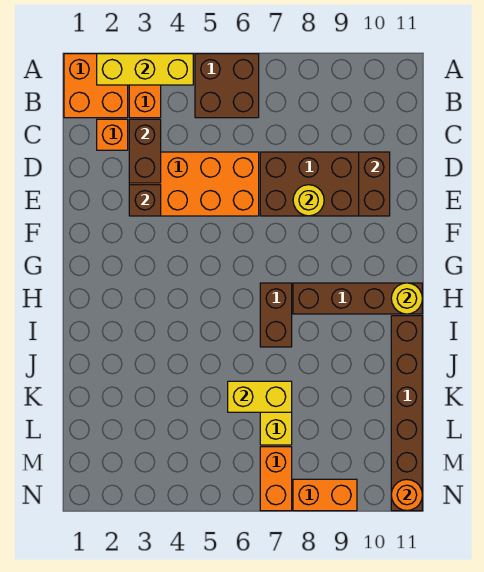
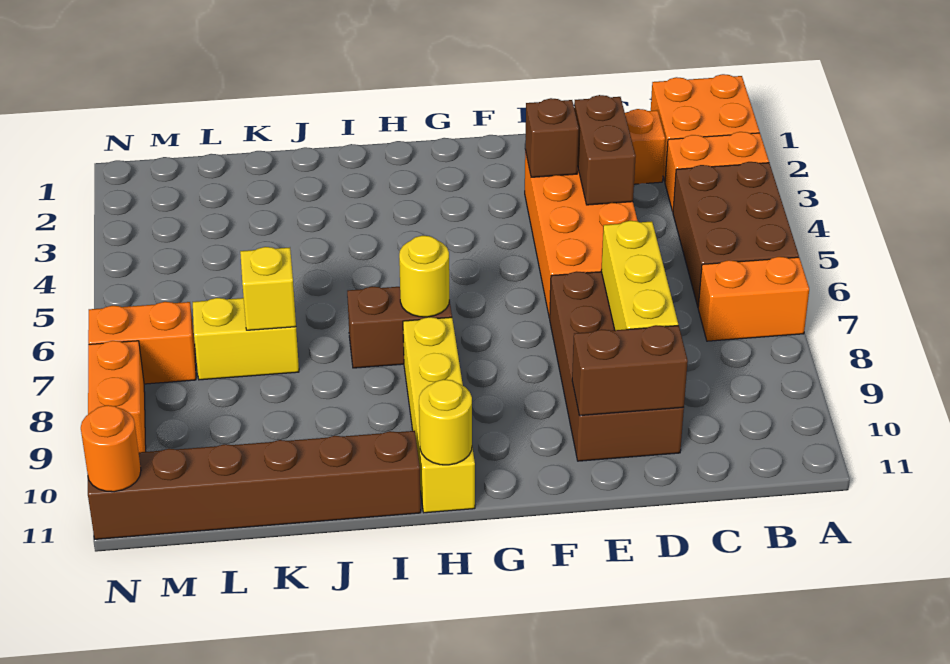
yellow 1x3 brick [97,54,193,85] -> yellow 1x3 brick moved to [601,221,678,330]
brown 2x2 brick [195,54,259,118] -> brown 2x3 brick [673,162,799,306]
none -> orange 1x2 brick [698,257,809,341]
brown 1x2 brick [129,119,161,183] -> brown 1x2 brick turned to [574,95,636,205]
yellow 1x1 round brick [293,185,324,216] -> yellow 1x1 round brick moved to [399,236,449,317]
brown 1x4 brick [293,283,422,314] -> yellow 1x4 brick [403,317,475,513]
yellow 1x2 brick [228,381,292,412] -> yellow 1x1 brick [240,247,296,330]

